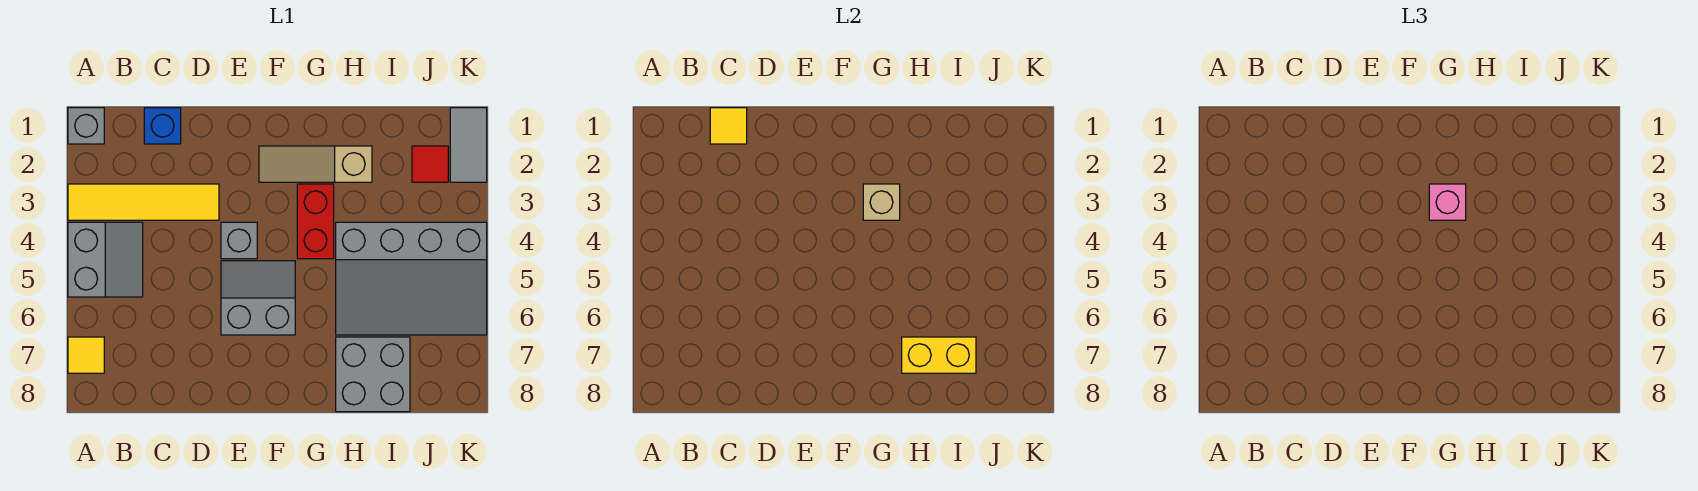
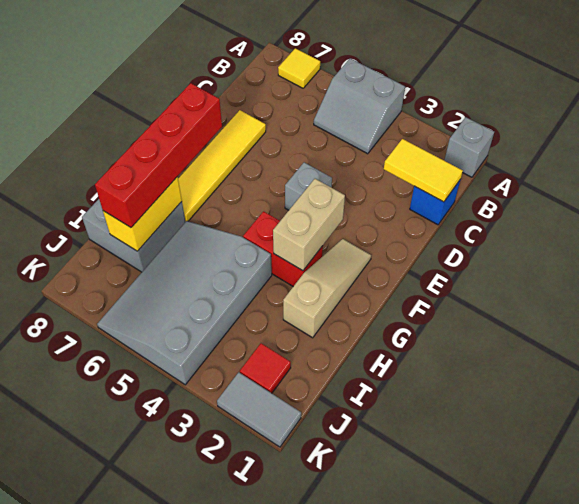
yellow 1x4 tile [68,184,219,220] -> yellow 1x4 tile moved to [178,110,266,222]
yellow 1x1 tile [710,108,747,144] -> yellow 1x2 tile [384,139,463,202]
grey 2x2 slope [221,261,295,335] -> none
none -> red 1x4 brick [95,83,222,227]
tan 1x1 brick [863,184,900,220] -> tan 1x2 brick [273,179,345,271]
pink 1x1 brick [1429,184,1466,220] -> none

